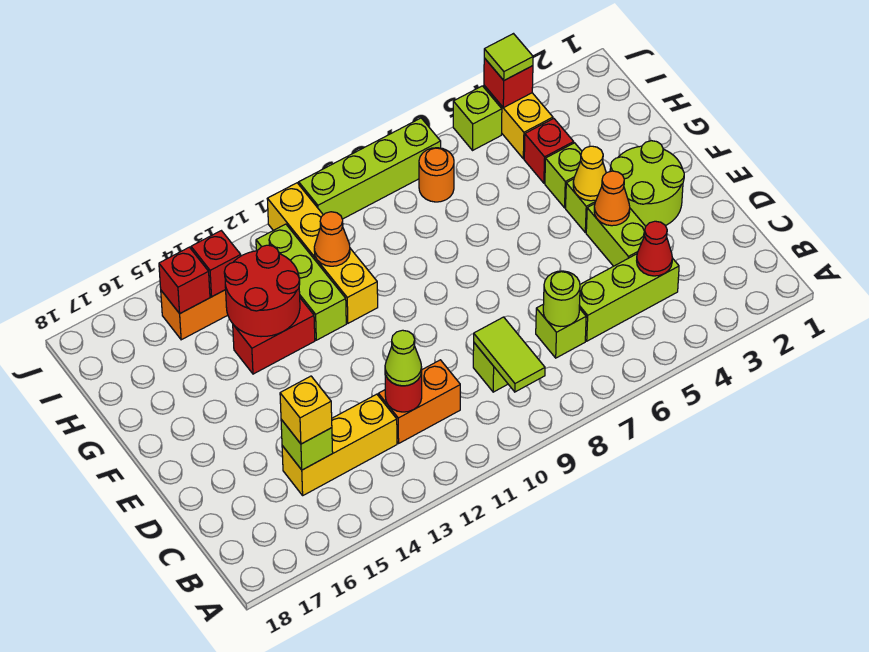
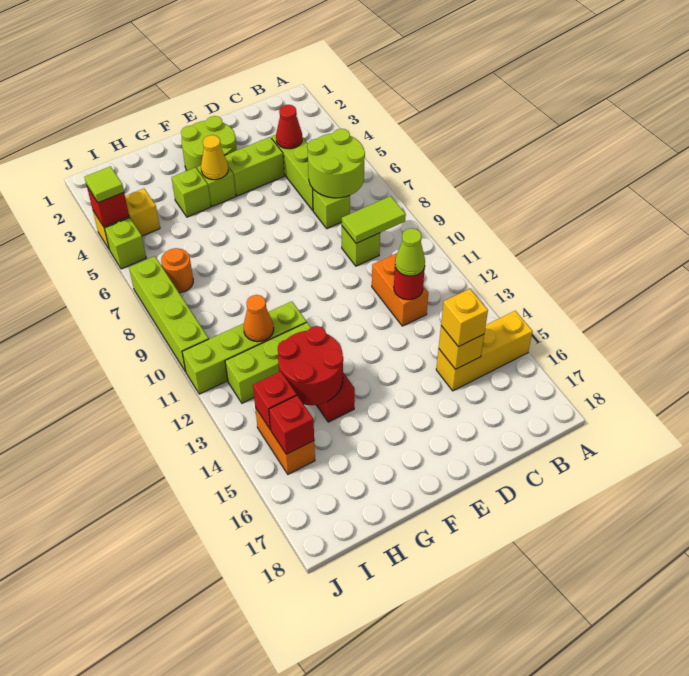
lime 1x1 round brick [543,271,580,326] -> lime 2x2 round brick [307,129,365,198]
yellow 1x3 brick [282,394,397,495] -> yellow 1x3 brick turned to [436,311,533,391]
lime 1x1 brick [281,419,333,470] -> yellow 1x1 brick [439,326,484,369]
orange 1x1 cone [594,171,630,226] -> none
yellow 1x4 brick [267,183,378,323] -> lime 1x4 brick [182,301,307,394]
red 1x1 brick [524,119,574,183] -> none

